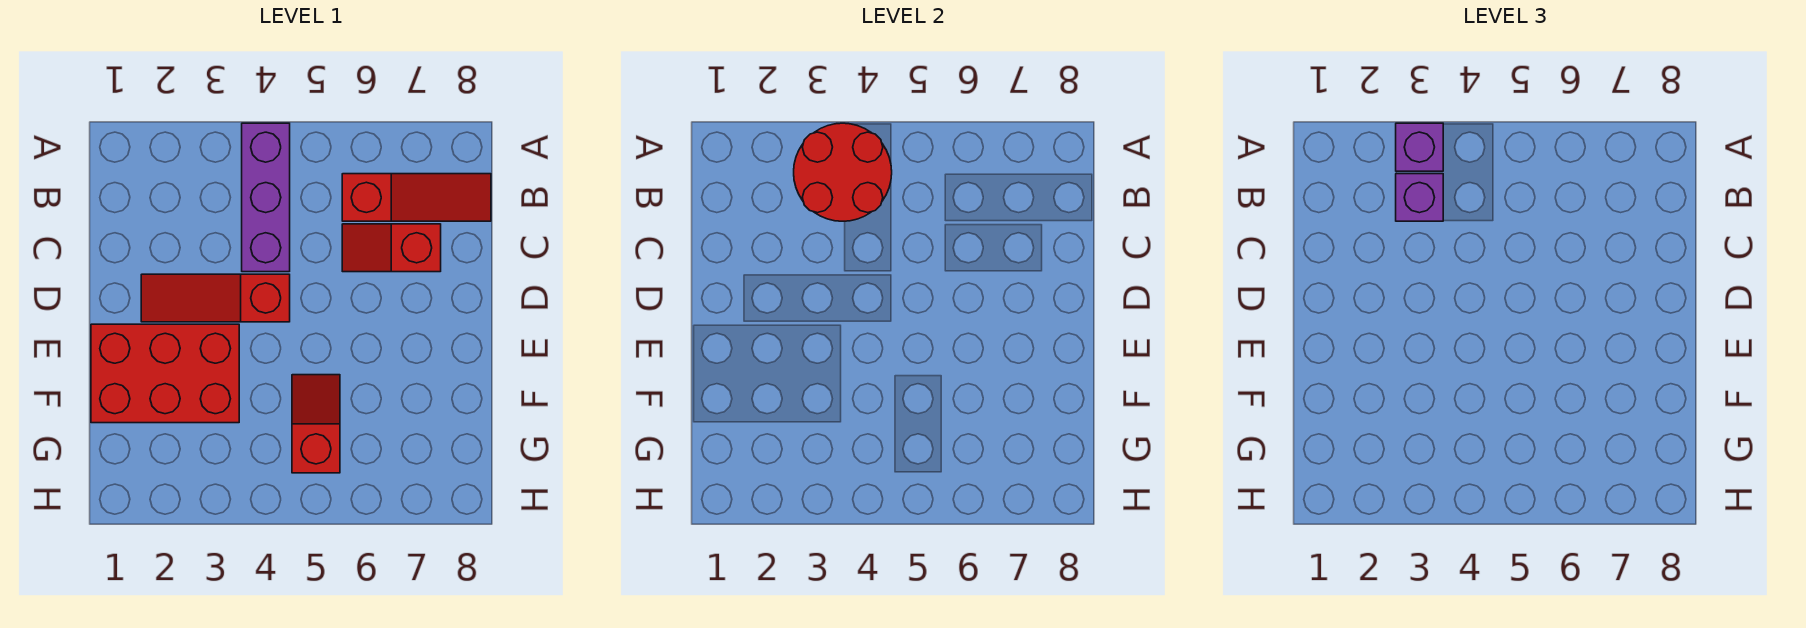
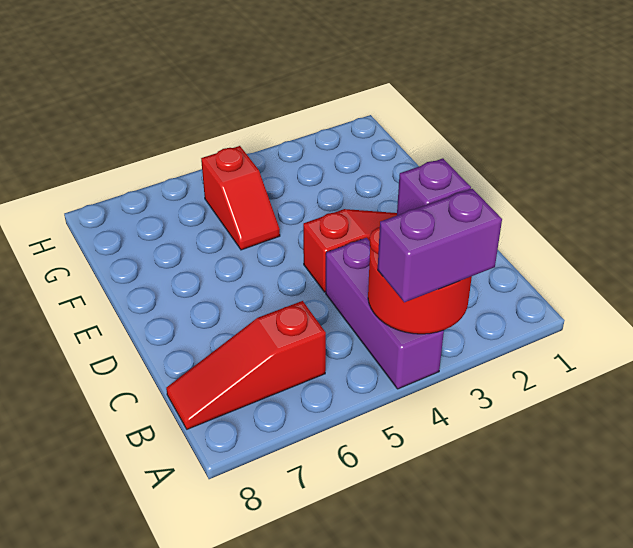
purple 1x1 brick [1396,123,1443,171] -> purple 1x2 brick [378,189,502,302]
red 1x2 slope [342,224,441,272] -> none
red 2x3 brick [91,324,239,423] -> none

